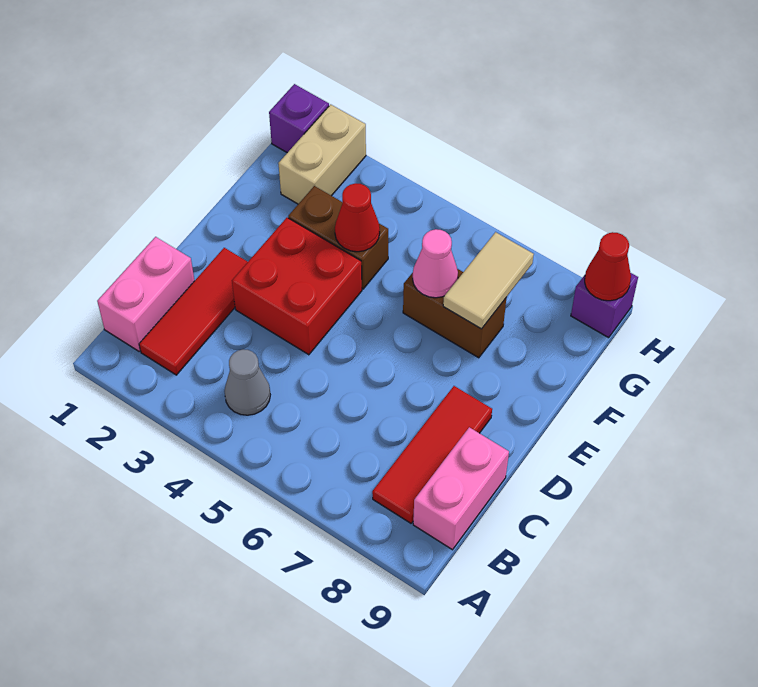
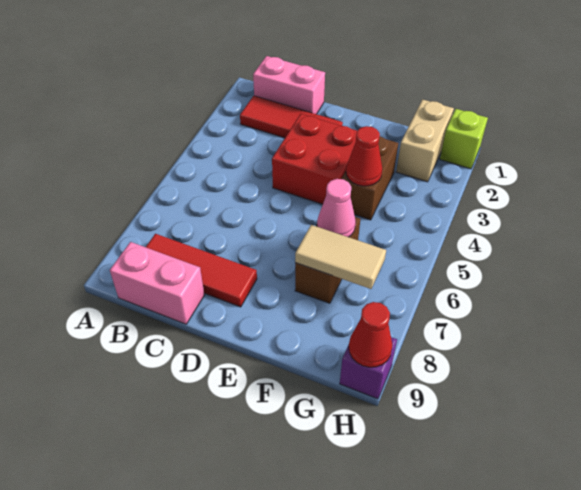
grey 1x1 cone [224,349,270,415] -> none
tan 1x2 brick [278,104,366,204] -> tan 1x2 brick turned to [396,99,454,182]
purple 1x1 brick [269,84,329,153] -> lime 1x1 brick [440,109,488,169]

